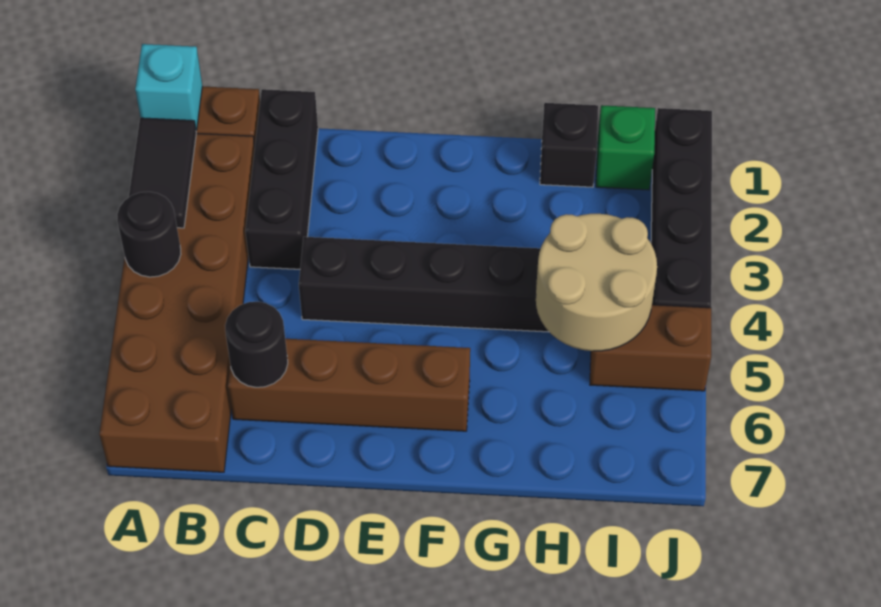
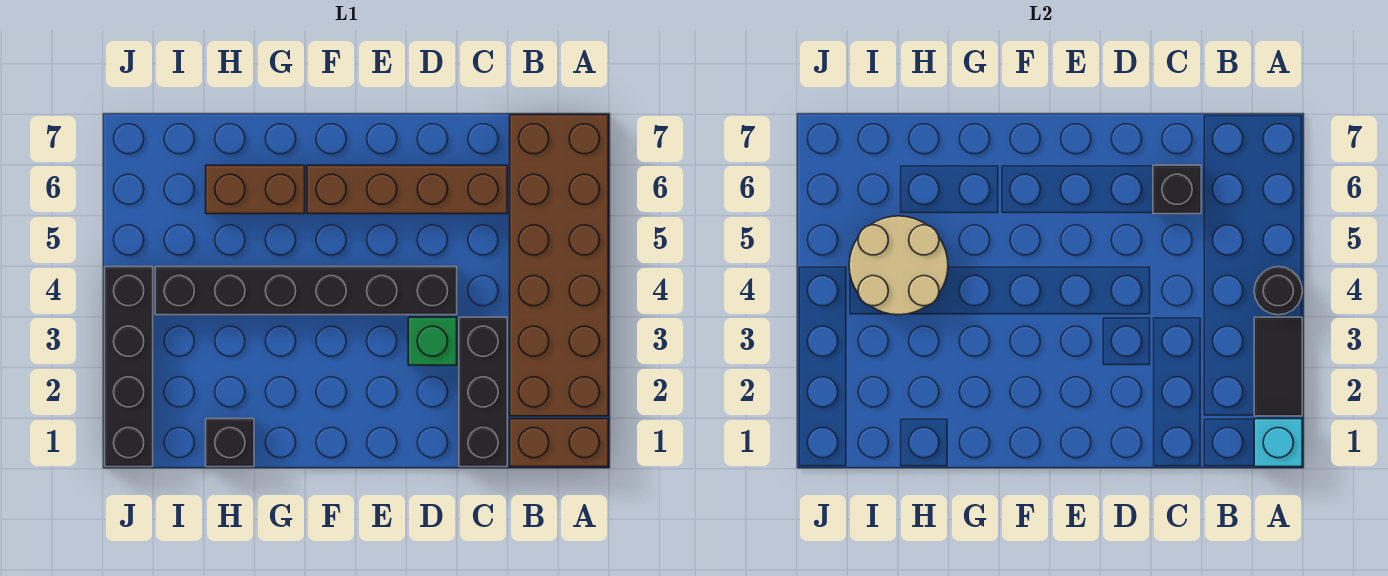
black 1x1 round brick [225,302,288,387] -> black 1x1 brick [1153,165,1201,214]
green 1x1 brick [596,105,655,190] -> green 1x1 brick moved to [408,317,457,365]
brown 1x2 brick [590,305,711,391] -> brown 1x2 brick moved to [206,165,305,214]

